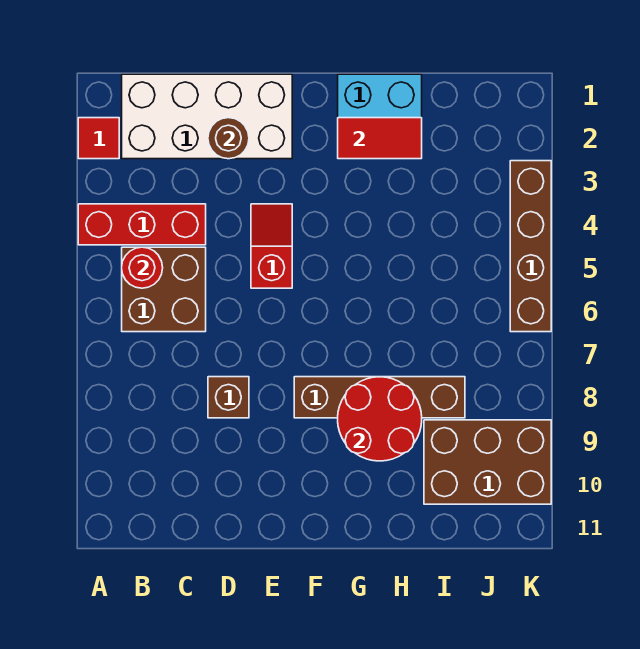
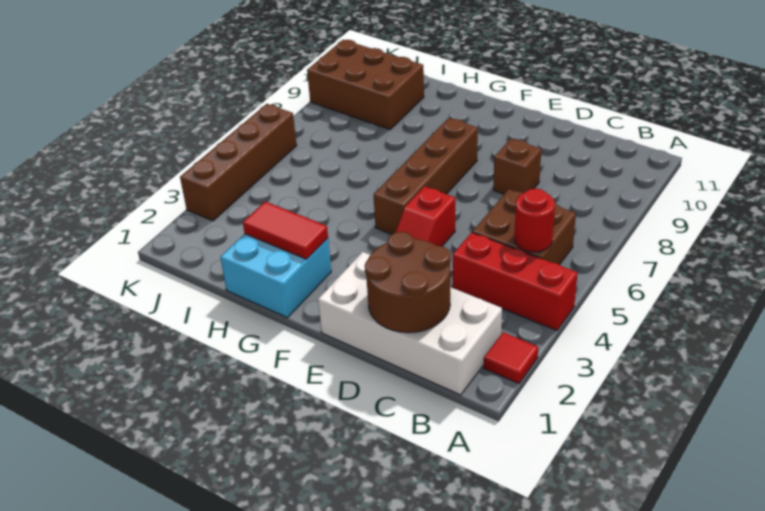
brown 1x1 round brick [208,118,249,159] -> brown 2x2 round brick [365,232,451,333]
brown 1x4 brick [294,377,465,418] -> brown 1x4 brick turned to [374,118,478,234]
red 2x2 round brick [338,377,422,461] -> none

